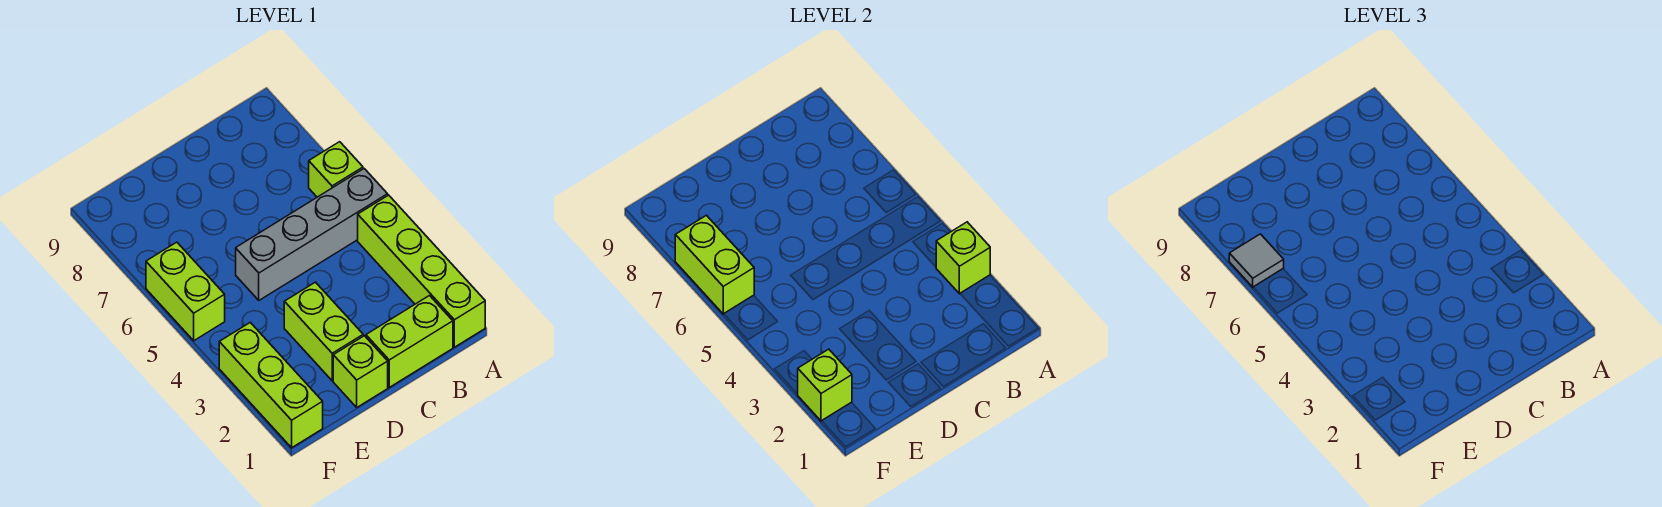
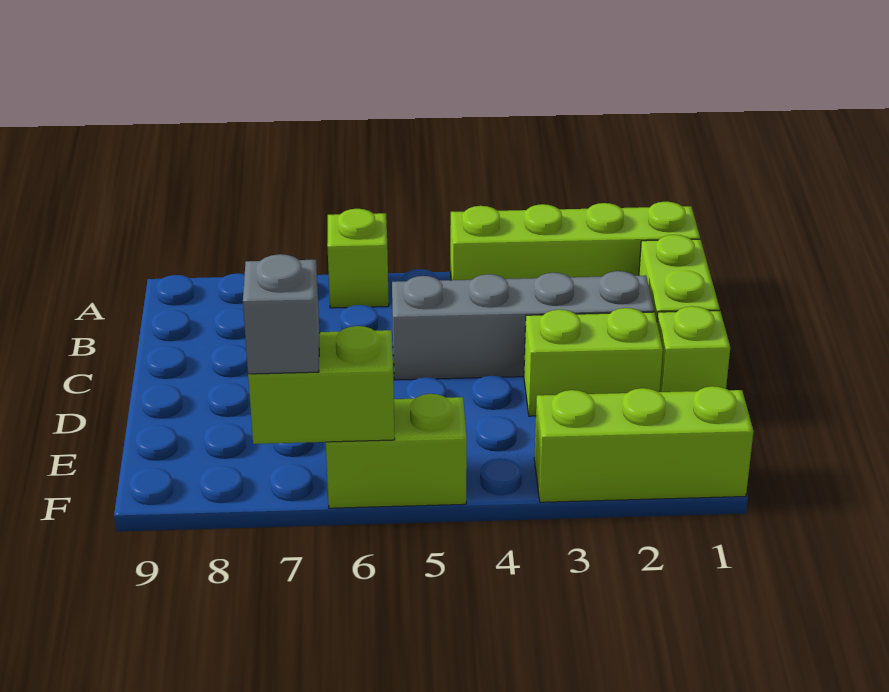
lime 1x1 brick [936,222,990,294] -> none
grey 1x4 brick [236,169,388,300] -> grey 1x4 brick turned to [392,271,654,380]
lime 1x1 brick [797,349,852,421] -> none
grey 1x1 tile [1229,234,1284,287] -> grey 1x1 brick [243,254,320,374]

